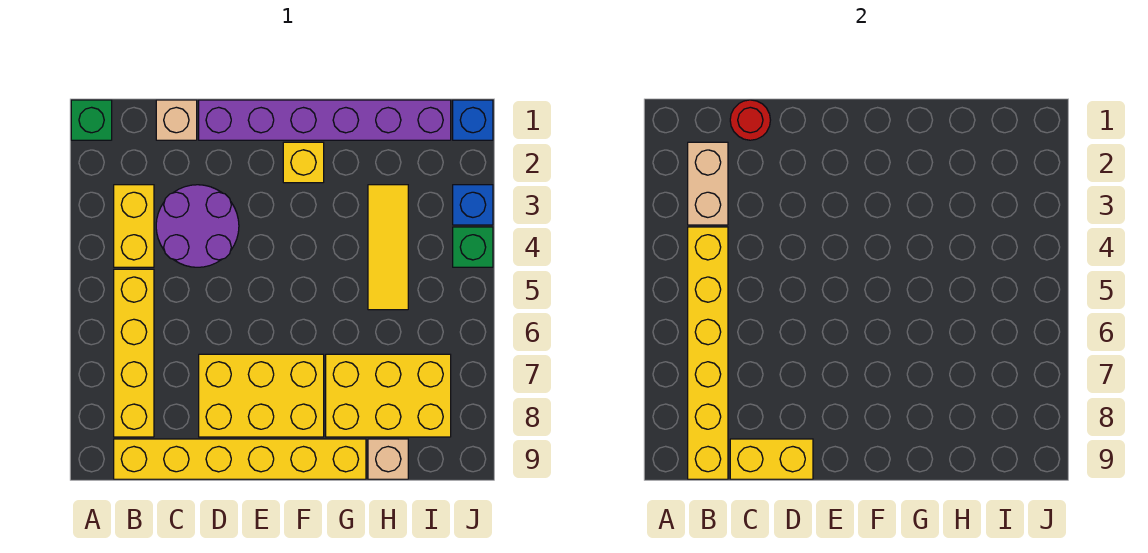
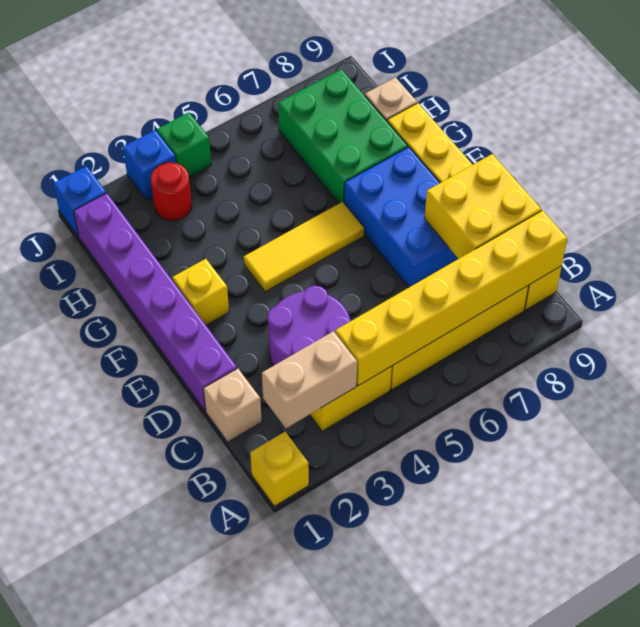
green 1x1 brick [71,100,112,140] -> yellow 1x1 brick [250,432,309,506]
red 1x1 round brick [730,100,770,140] -> red 1x1 round brick moved to [151,162,192,221]
yellow 1x2 brick [730,439,813,479] -> yellow 2x2 brick [424,154,541,259]
yellow 2x3 brick [199,354,324,437] -> blue 2x3 brick [344,147,458,288]
yellow 2x3 brick [326,354,451,437] -> green 2x3 brick [278,69,408,203]
yellow 1x3 tile [368,185,408,310] -> yellow 1x3 tile moved to [244,202,364,292]

